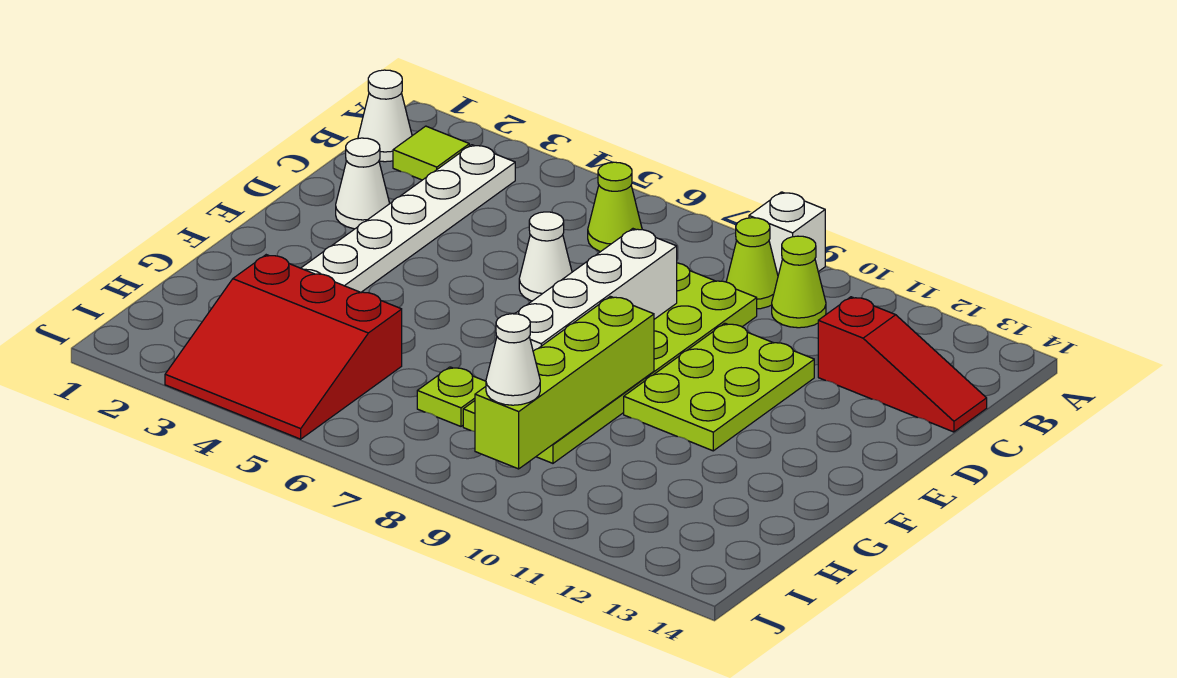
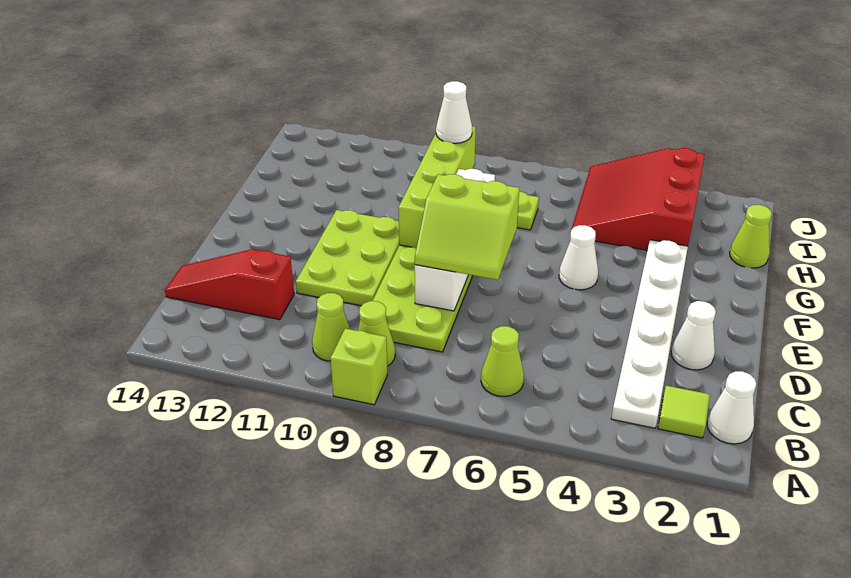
white 1x1 brick [749,192,825,275] -> lime 1x1 brick [330,329,388,405]
white 1x1 cone [519,212,572,301] -> white 1x1 cone moved to [559,225,598,290]
none -> lime 2x2 slope [415,174,519,280]
none -> lime 1x1 cone [730,205,772,268]
red 3x3 slope [165,255,402,439] -> red 3x3 slope turned to [571,148,705,250]

